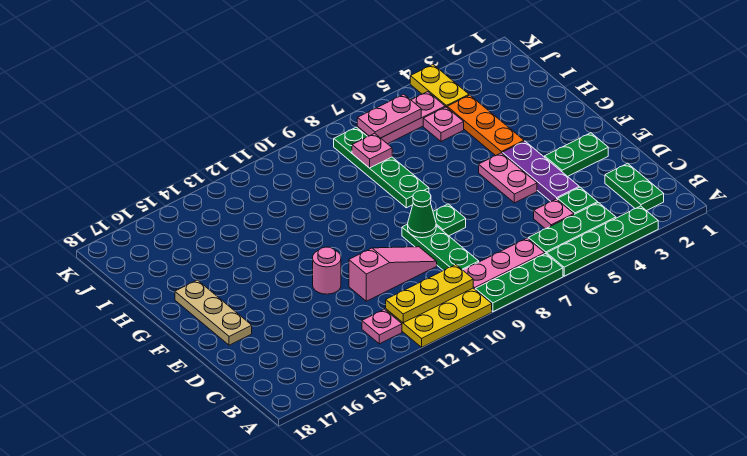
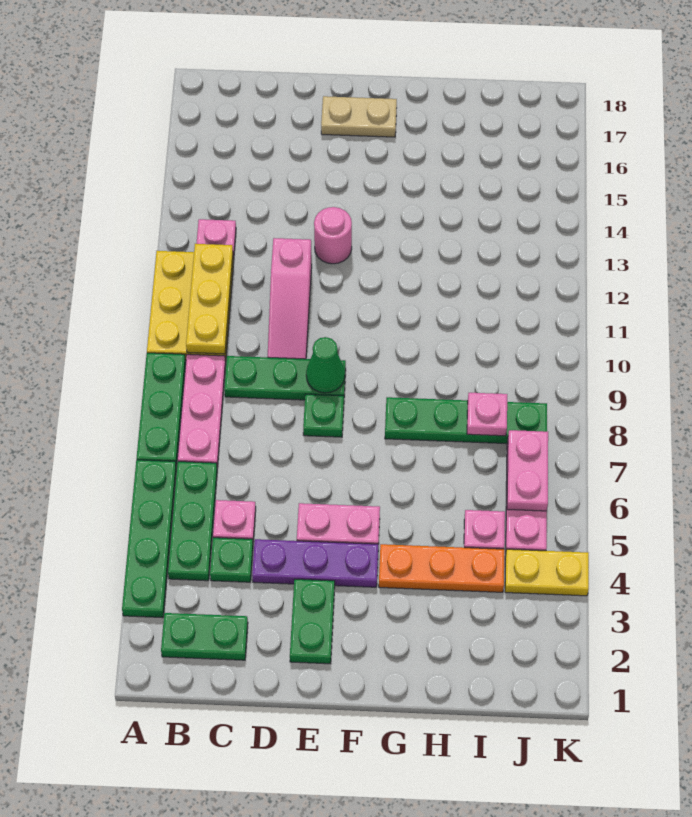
tan 1x3 plate [175,280,252,345] -> tan 1x2 plate [321,96,397,137]

